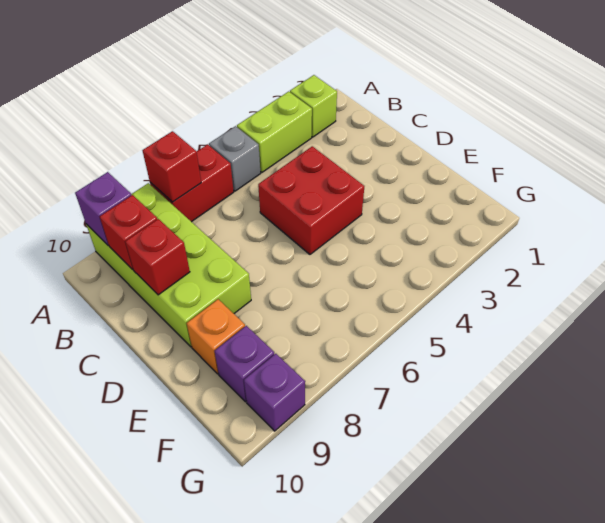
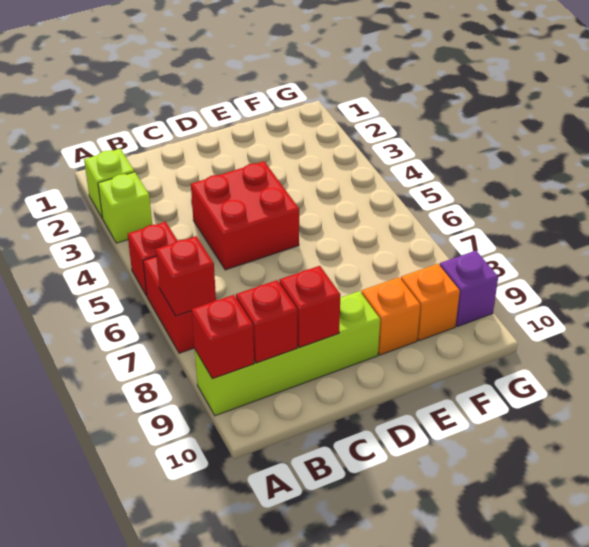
lime 1x2 brick [237,91,312,172] -> lime 1x1 brick [98,172,152,243]
grey 1x1 brick [209,126,261,191] -> red 1x1 brick [128,222,178,296]
lime 2x4 brick [86,183,251,347] -> lime 1x4 brick [195,291,380,416]
purple 1x1 brick [75,172,131,245] -> red 1x1 brick [192,295,254,379]
purple 1x1 brick [215,326,274,402] -> orange 1x1 brick [401,264,460,341]

